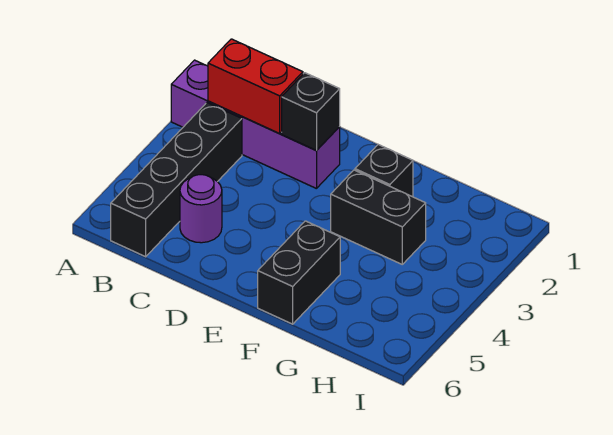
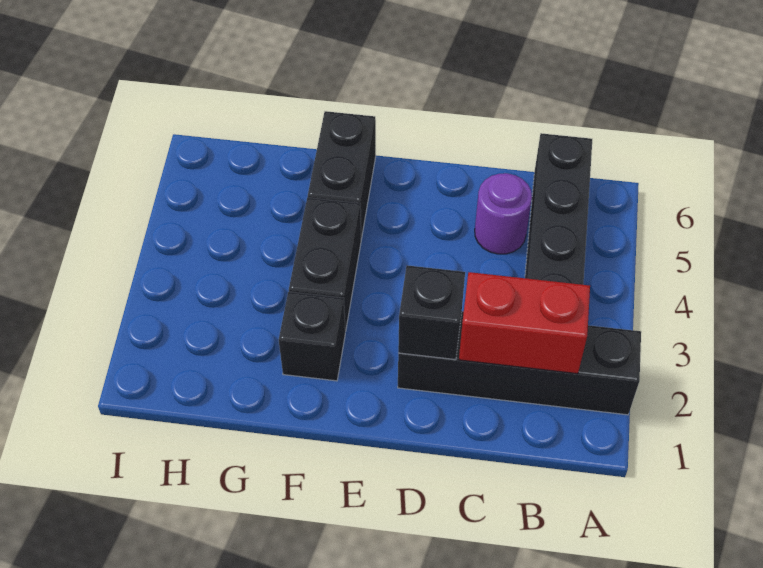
purple 1x4 brick [171,60,340,189] -> black 1x4 brick [398,311,641,415]
black 1x2 brick [331,170,426,264] -> black 1x2 brick turned to [289,197,361,331]

